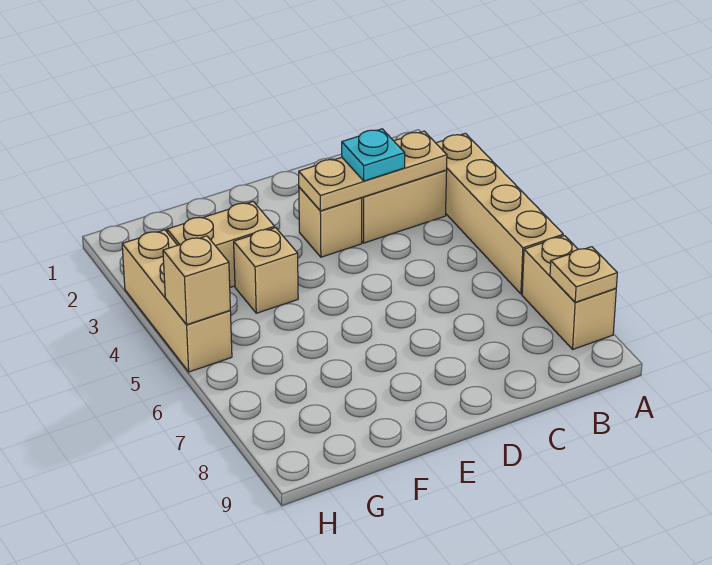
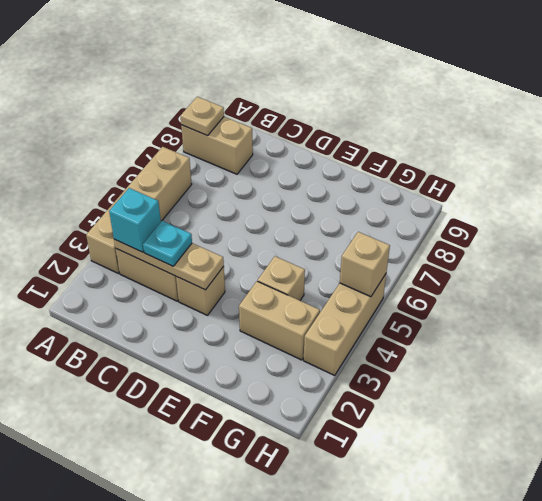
tan 1x2 brick [522,236,616,349] -> tan 1x2 brick turned to [181,117,253,174]
none -> cyan 1x1 brick [109,188,161,252]

